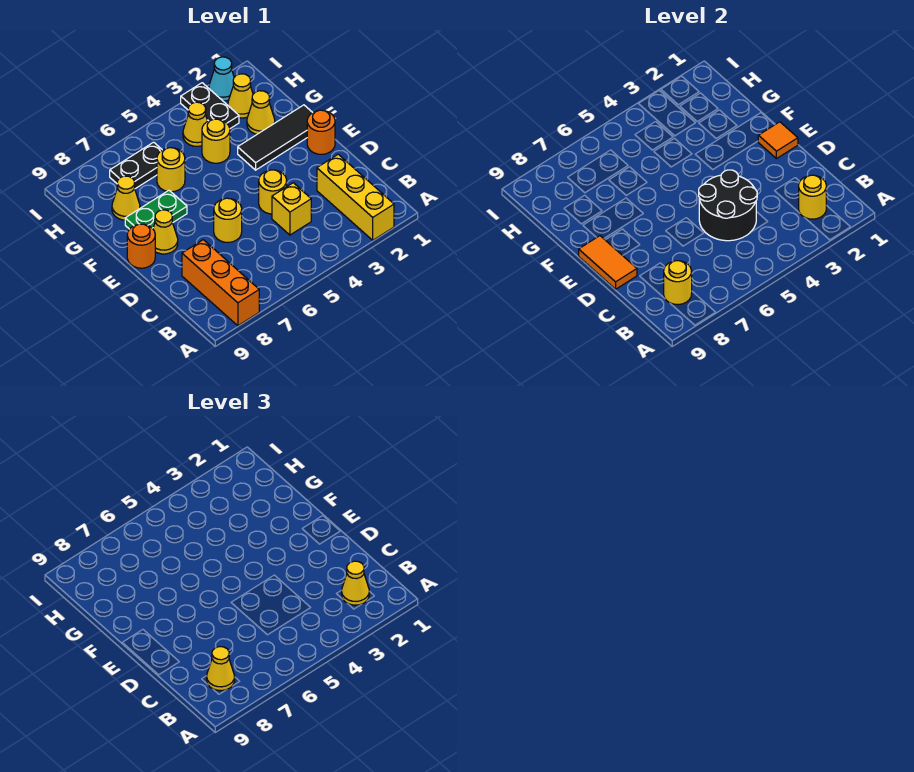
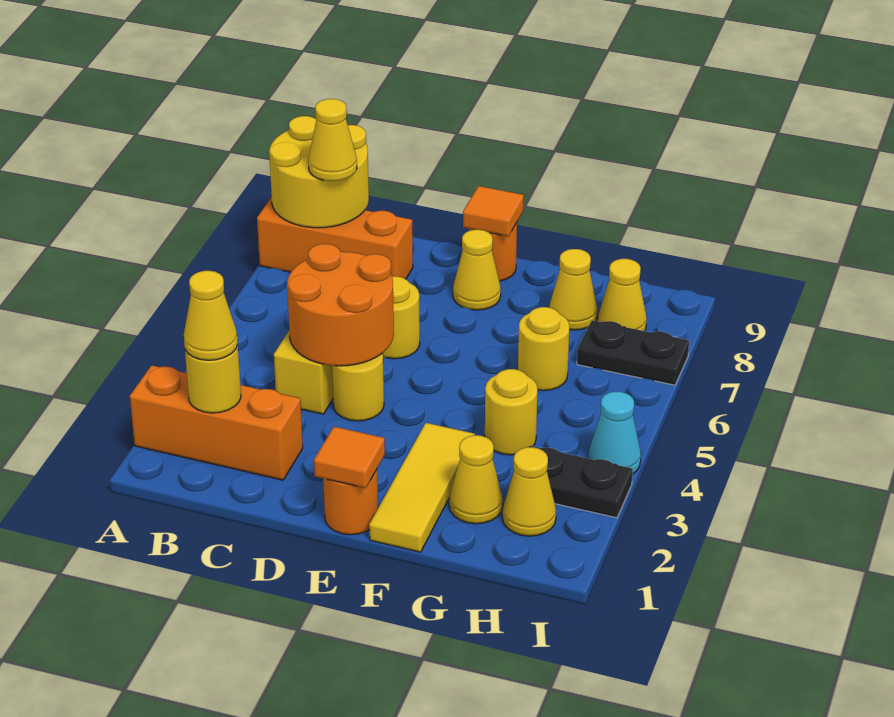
yellow 1x3 brick [317,154,394,240] -> orange 1x3 brick [130,365,303,480]
yellow 1x1 round brick [664,261,692,305] -> yellow 2x2 round brick [269,116,369,228]
black 2x2 round brick [699,170,757,241] -> orange 2x2 round brick [287,244,394,366]
orange 1x2 tile [579,236,637,289] -> orange 1x1 tile [463,186,524,237]
black 1x3 tile [238,105,313,170] -> yellow 1x3 tile [369,423,475,552]
green 1x2 plate [125,190,187,229] -> none
yellow 1x1 cone [183,102,208,146] -> yellow 1x1 cone moved to [598,259,647,331]
black 1x2 plate [110,142,162,189] -> black 1x2 plate turned to [577,320,689,385]
cyan 1x1 cone [209,57,234,101] -> cyan 1x1 cone moved to [589,392,641,474]

